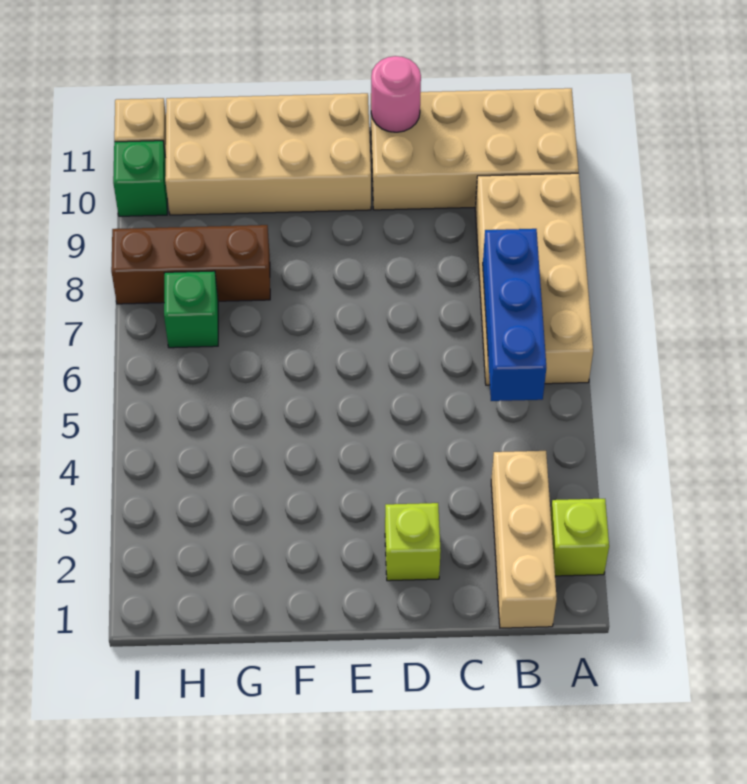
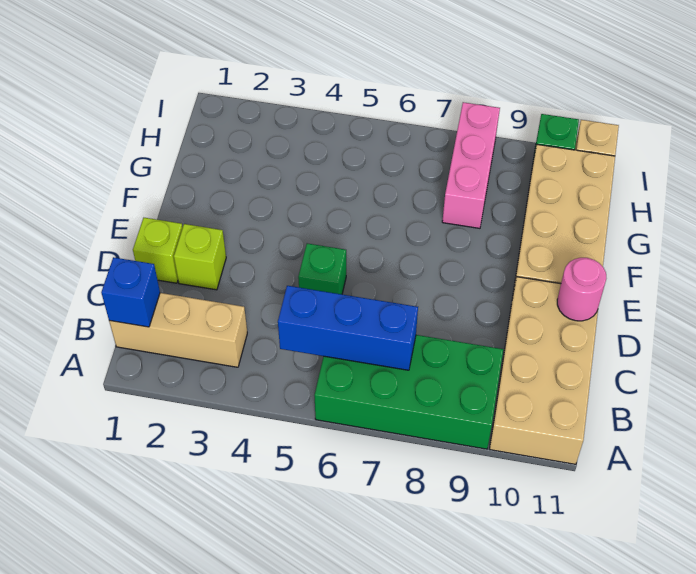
lime 1x1 brick [551,499,609,576] -> lime 1x1 brick moved to [133,218,183,283]
tan 2x4 brick [475,173,593,385] -> green 2x4 brick [314,335,503,449]
none -> blue 1x1 brick [101,257,160,327]
brown 1x3 brick [111,225,270,304] -> pink 1x3 brick [442,102,500,228]
green 1x1 brick [164,271,218,348] -> green 1x1 brick moved to [298,243,346,294]

